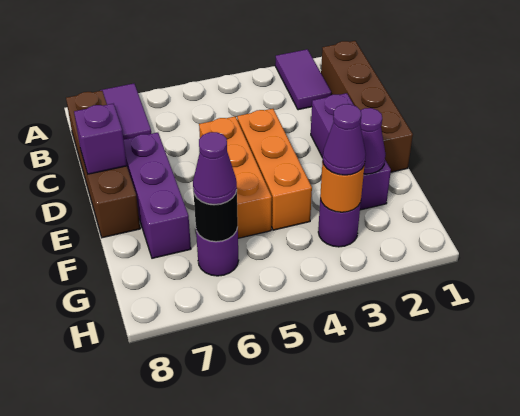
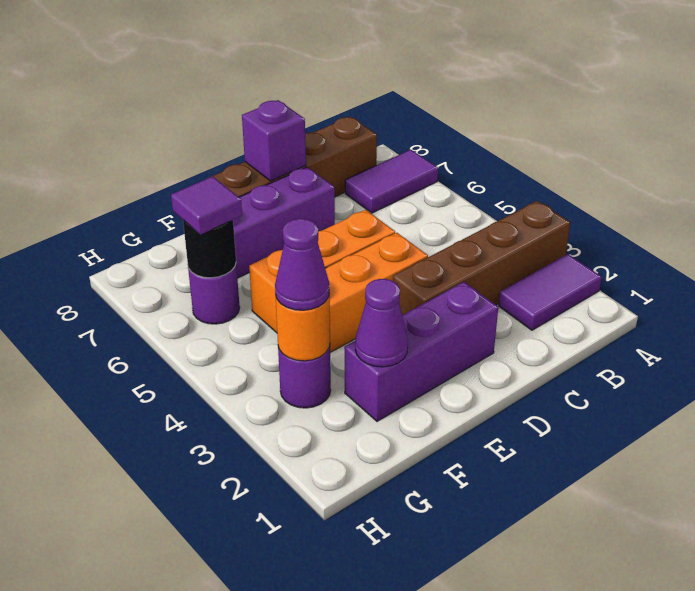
brown 1x4 brick [321,41,413,172] -> brown 1x4 brick moved to [393,201,570,315]
purple 1x1 cone [193,132,237,205] -> purple 1x1 tile [171,176,242,235]

